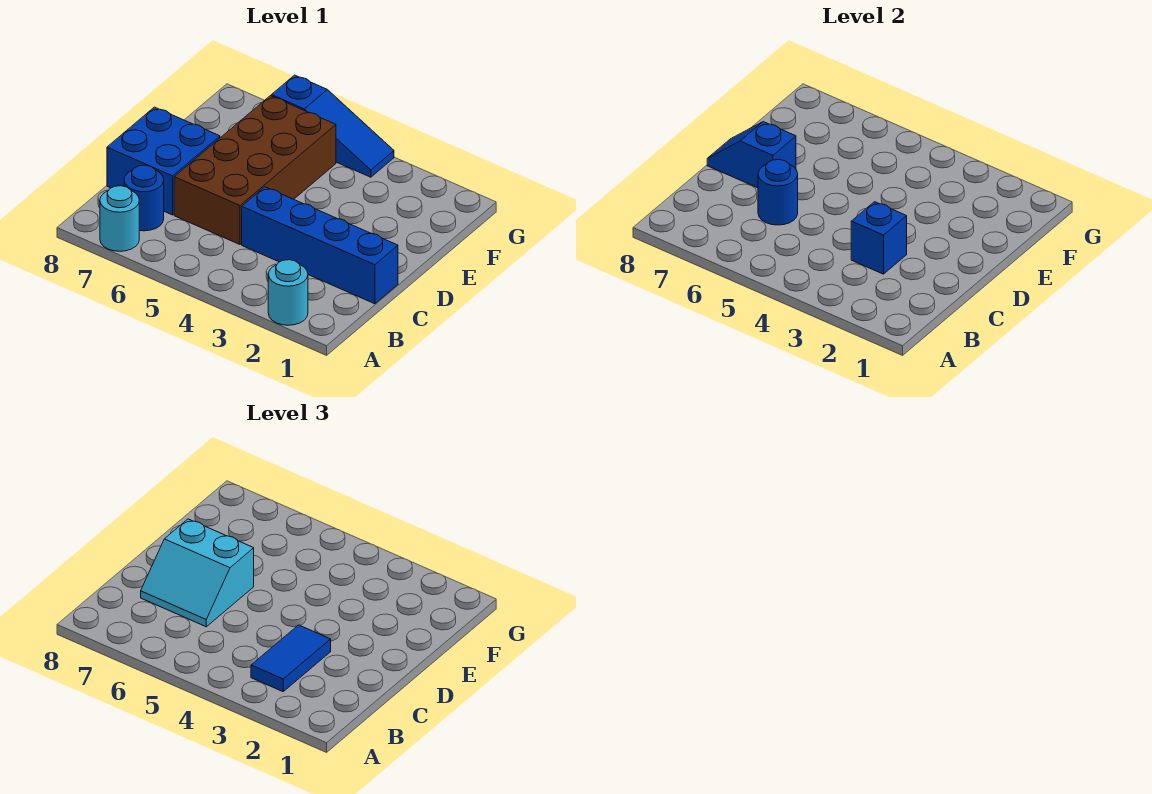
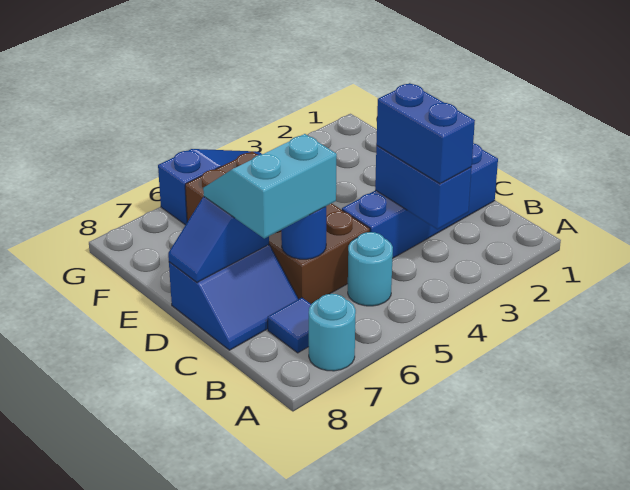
cyan 1x1 round brick [268,260,308,325] -> cyan 1x1 round brick moved to [348,232,393,306]
blue 1x2 tile [251,625,331,692] -> blue 1x2 brick [376,83,475,184]
blue 1x1 round brick [124,165,164,231] -> blue 1x1 tile [268,298,311,353]
blue 1x1 brick [851,202,907,274] -> blue 1x2 brick [375,146,472,229]
cyan 2x2 slope [141,519,254,627] -> cyan 2x2 slope turned to [203,134,337,238]
blue 2x2 brick [107,107,220,215] -> blue 2x2 slope [169,245,298,350]

